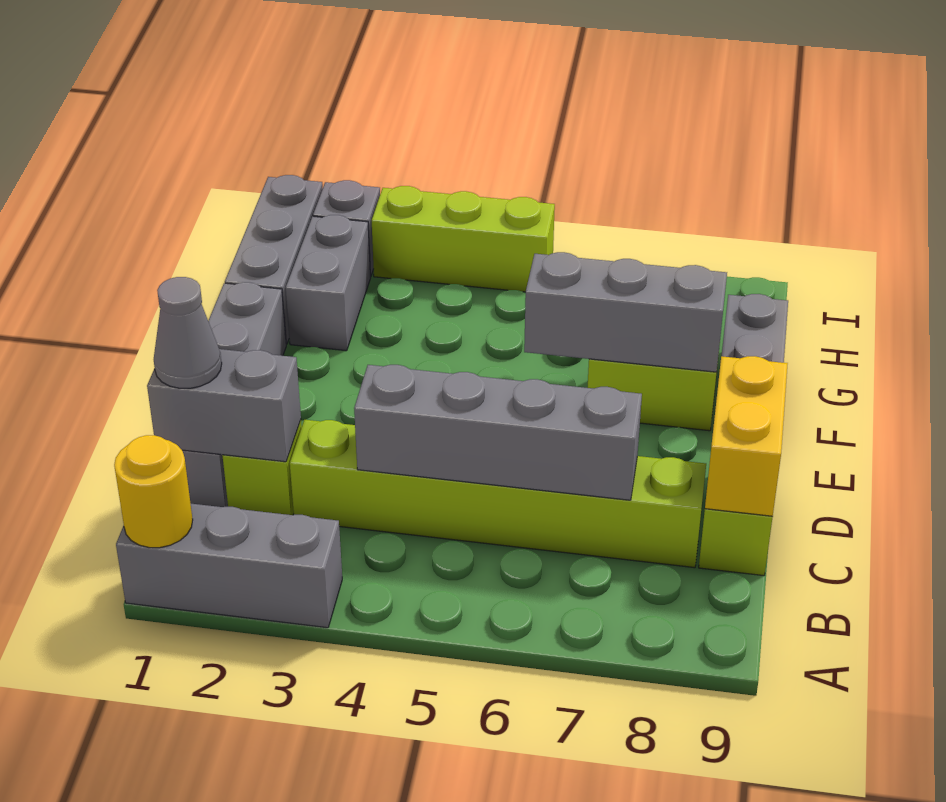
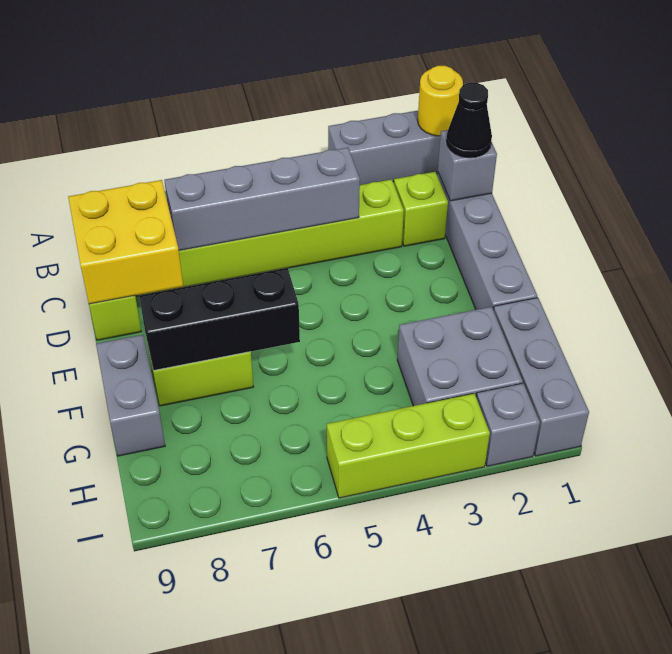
grey 1x2 brick [147,349,301,462] -> grey 1x1 brick [438,130,497,201]
grey 1x1 cone [154,277,222,388] -> black 1x1 cone [446,83,492,158]
yellow 1x2 brick [705,356,788,516] -> yellow 2x2 brick [68,180,183,304]
grey 1x3 brick [524,252,727,372] -> black 1x3 brick [139,268,300,371]
grey 1x2 brick [286,215,370,351] -> grey 2x2 brick [397,307,523,406]

